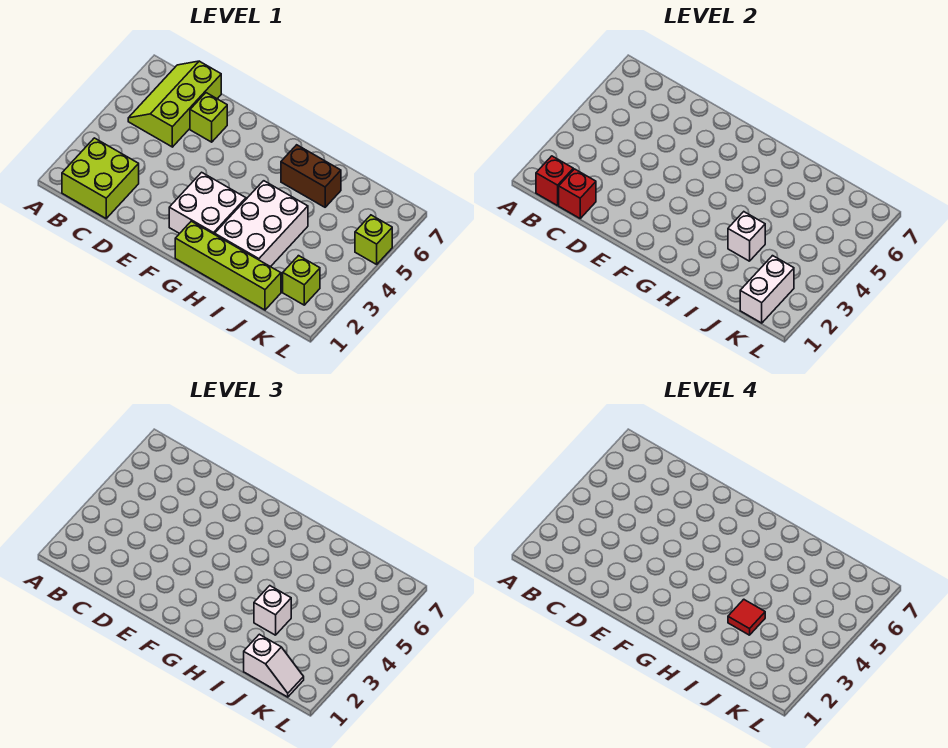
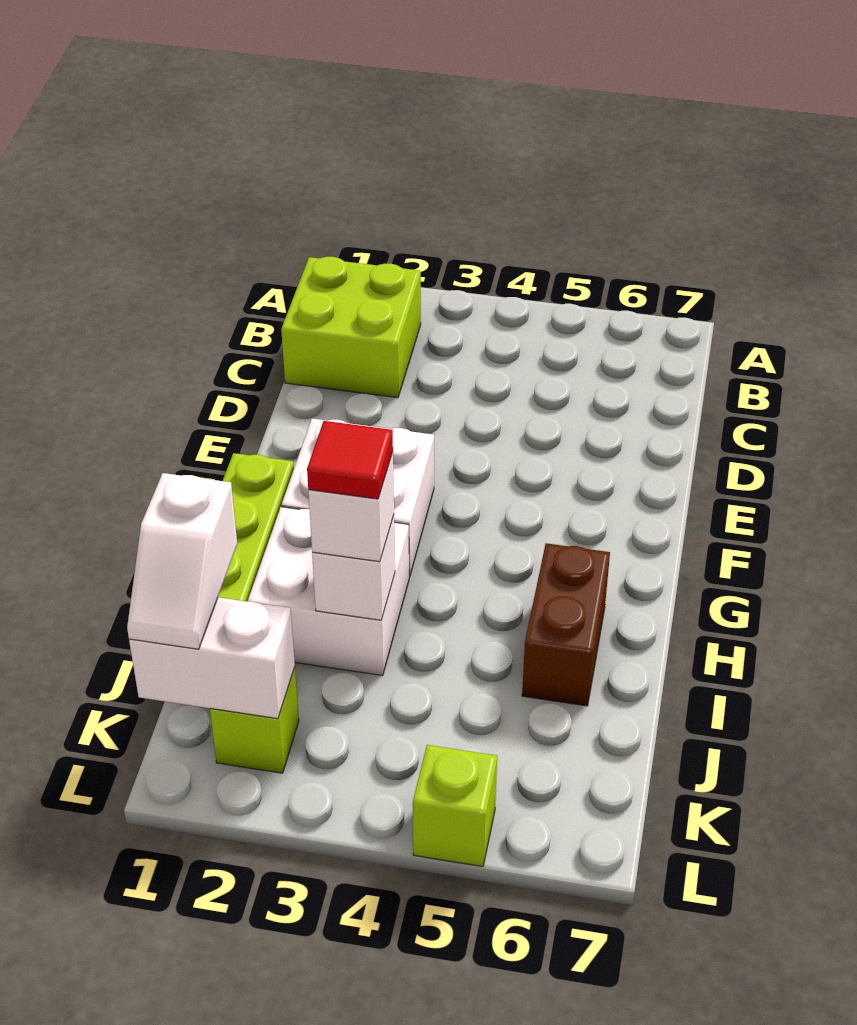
red 1x1 brick [536,156,573,206] -> none
lime 2x3 slope [128,61,221,147] -> none
red 1x1 brick [559,169,596,218] -> none
lime 1x1 brick [190,93,227,142] -> none
white 2x3 brick [215,181,308,267] -> white 2x2 brick [247,507,409,676]

